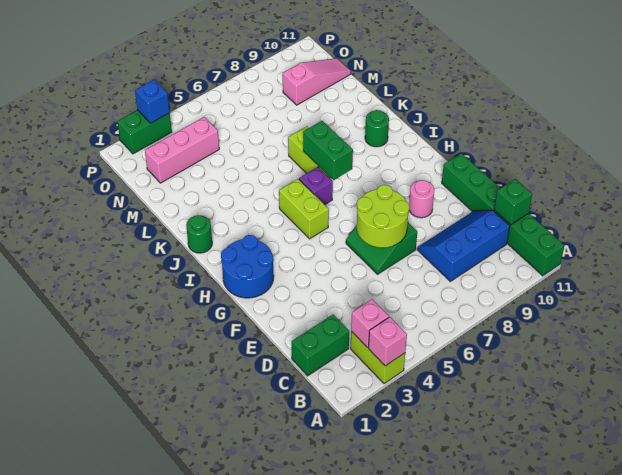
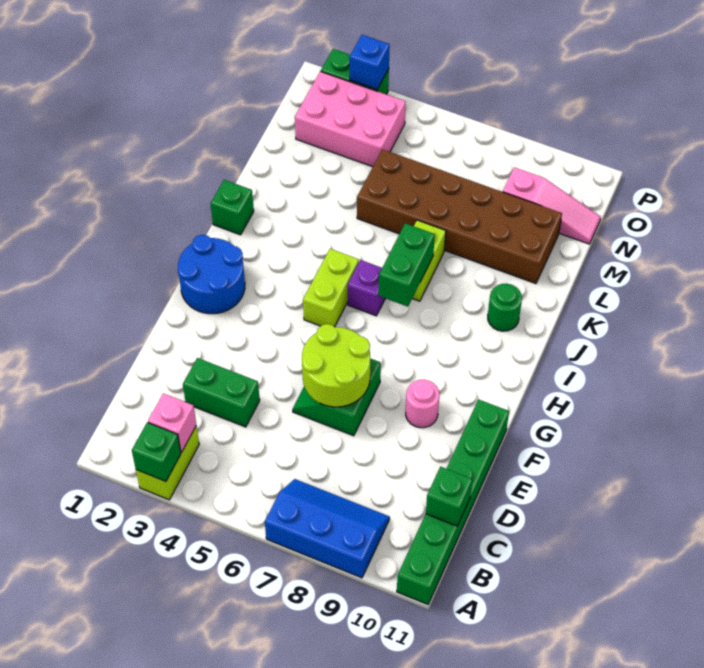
pink 1x1 brick [369,317,407,366] -> green 1x1 brick [132,422,181,482]
green 1x2 brick [292,314,349,376] -> green 1x2 brick moved to [183,358,260,427]
blue 2x3 slope [418,210,510,281] -> blue 2x3 slope moved to [265,479,390,578]
green 1x1 round brick [186,215,212,253] -> green 1x1 brick [211,180,254,235]
none -> brown 2x6 brick [357,149,562,284]
pink 1x3 brick [145,117,219,183] -> pink 2x3 brick [295,71,406,167]

